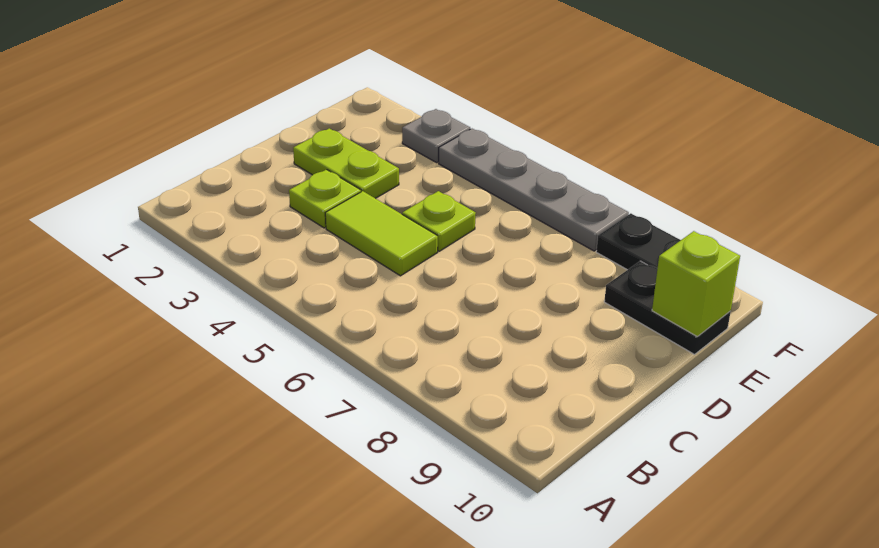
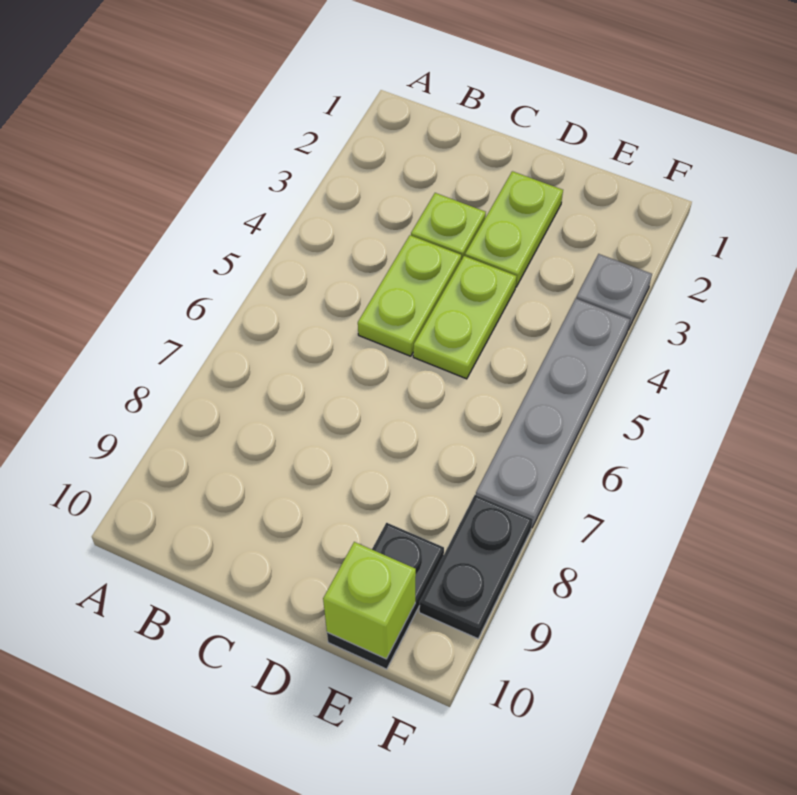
lime 1x2 tile [325,191,438,276] -> lime 1x2 plate [358,235,461,356]
lime 1x1 plate [402,191,476,251] -> lime 1x2 plate [413,256,516,379]

